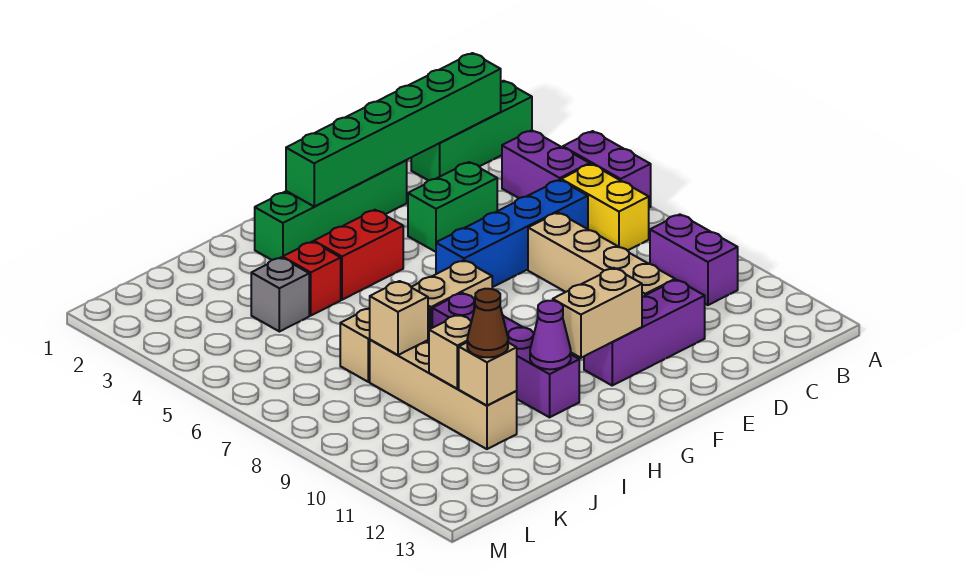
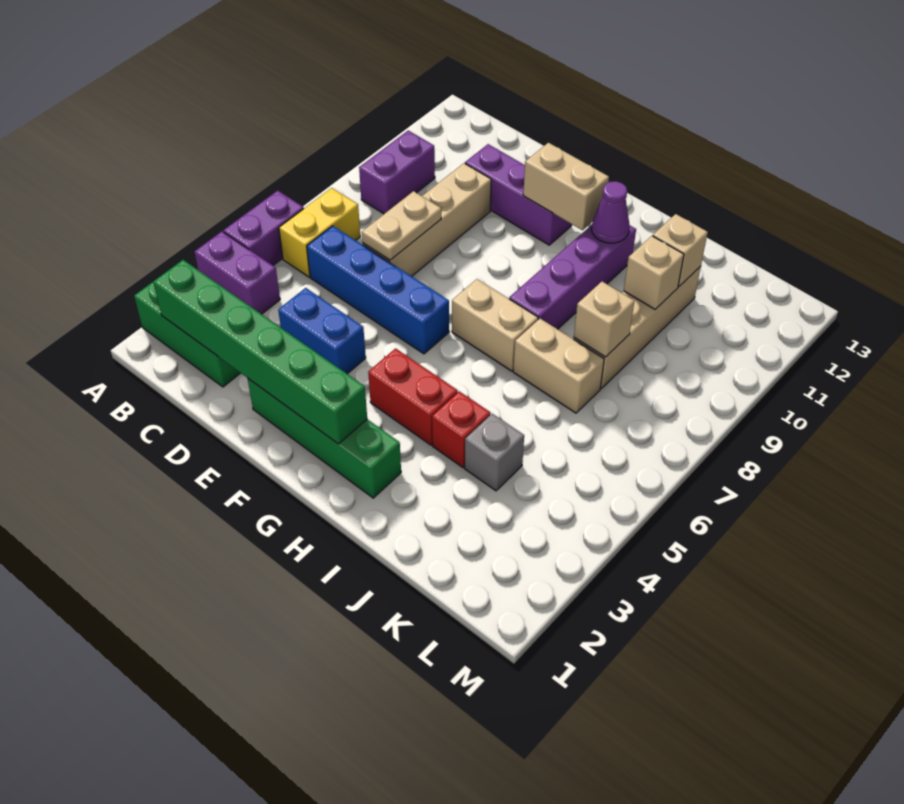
purple 1x2 brick [502,130,590,198] -> purple 1x2 brick turned to [195,232,280,314]
green 1x2 brick [408,162,497,252] -> blue 1x2 brick [278,288,366,374]
none -> tan 1x2 plate [362,191,441,260]
brown 1x1 cone [467,289,508,357] -> none

